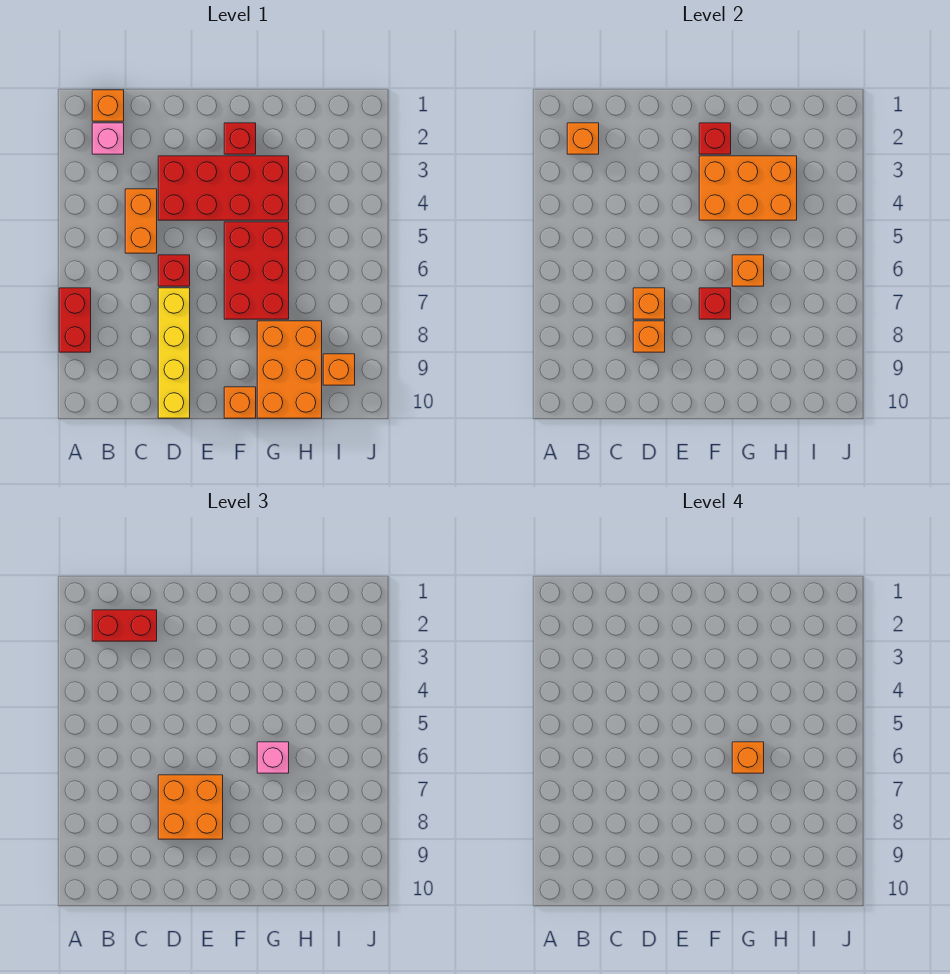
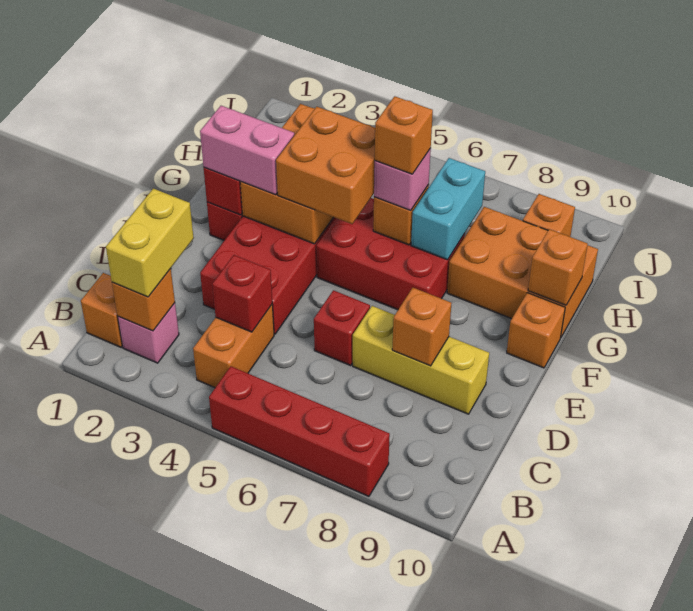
red 1x2 brick [59,288,91,352] -> red 1x4 brick [209,366,390,496]
red 1x2 brick [92,610,157,641] -> yellow 1x2 brick [106,189,194,297]
orange 1x2 brick [125,189,157,253] -> orange 1x2 brick turned to [193,305,274,388]
yellow 1x4 brick [158,288,190,418] -> yellow 1x3 brick [353,306,489,414]
orange 1x1 brick [633,288,665,319] -> orange 1x1 brick moved to [528,229,588,305]
orange 2x2 brick [158,775,223,839] -> orange 2x2 brick moved to [276,107,375,224]
none -> pink 1x2 brick [200,106,294,195]
red 1x1 brick [699,288,731,319] -> red 1x1 brick moved to [212,255,272,332]
none -> cyan 1x2 brick [411,158,485,260]

